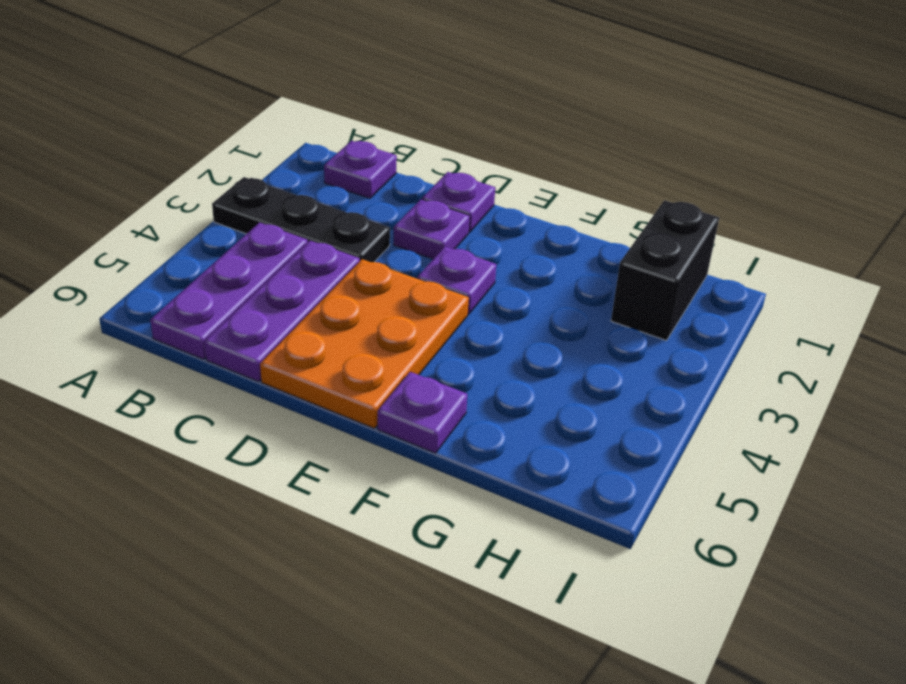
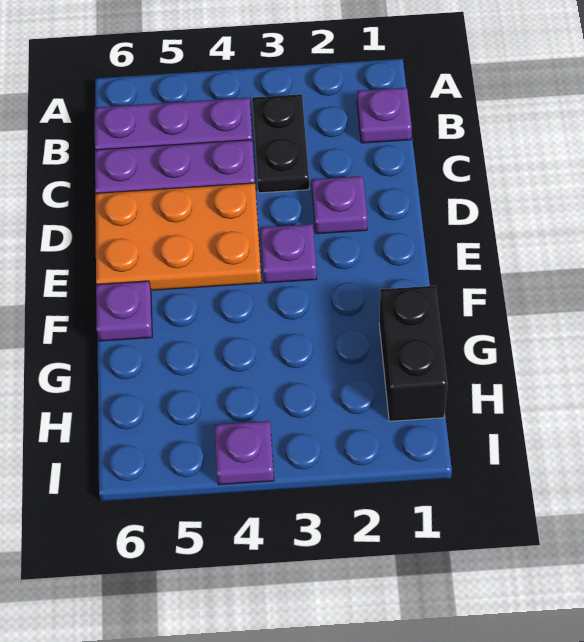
black 1x3 plate [212,177,390,262] -> black 1x2 plate [252,94,309,193]
purple 1x1 plate [422,172,495,232] -> purple 1x1 plate moved to [215,421,274,485]
black 1x2 brick [611,200,719,341] -> black 1x2 brick turned to [379,286,447,421]

